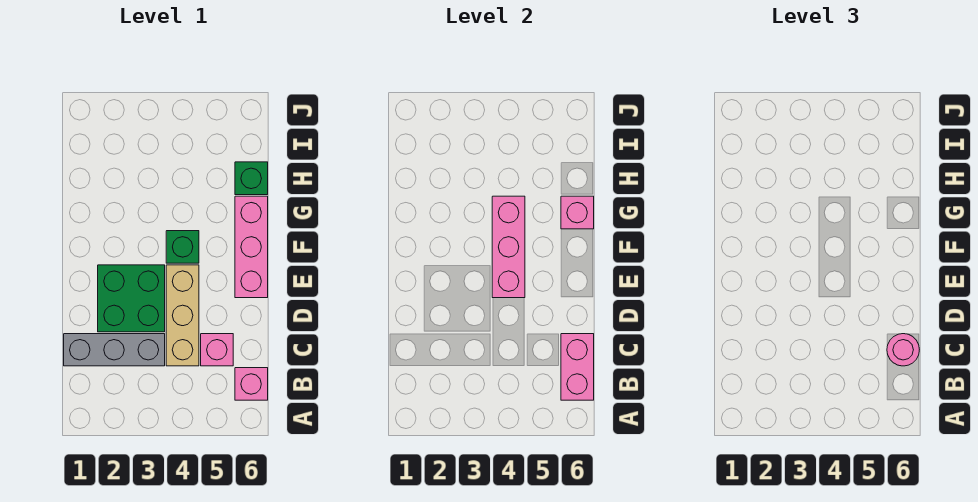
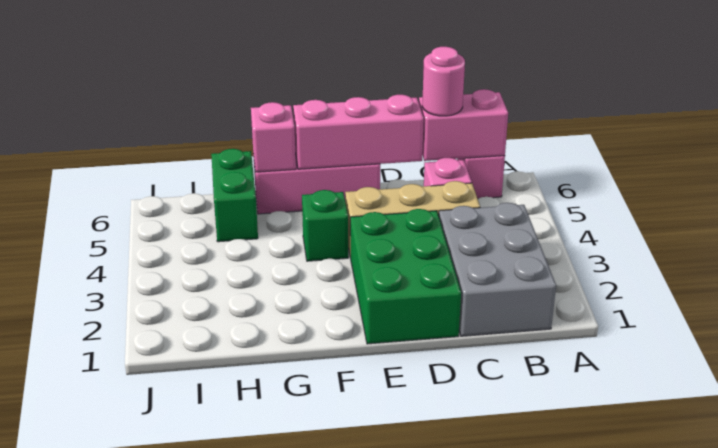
grey 1x3 brick [64,334,165,366] -> grey 2x3 brick [439,203,556,336]
green 2x2 brick [98,265,165,332] -> green 2x3 brick [350,209,461,344]
pink 1x3 brick [492,196,525,298] -> pink 1x3 brick moved to [293,95,424,169]
green 1x1 brick [235,162,268,195] -> green 1x2 brick [211,149,258,242]

